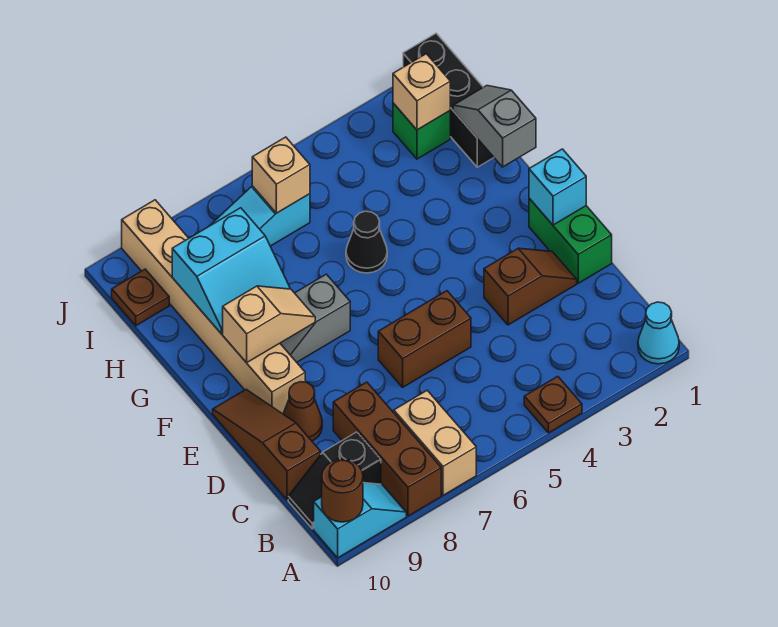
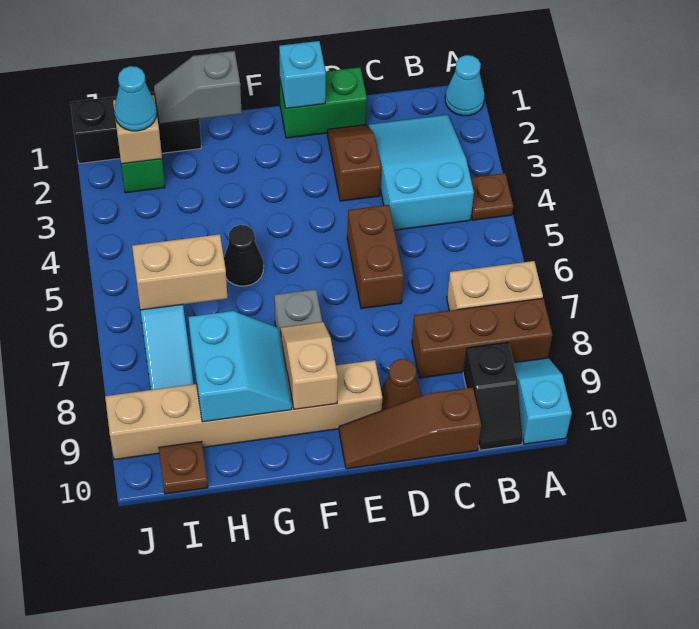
brown 1x1 round brick [322,459,363,522] -> none
none -> cyan 2x3 slope [368,115,474,230]
none -> cyan 1x1 cone [114,66,157,131]
tan 1x1 brick [252,137,310,213] -> tan 1x2 brick [132,234,227,310]

